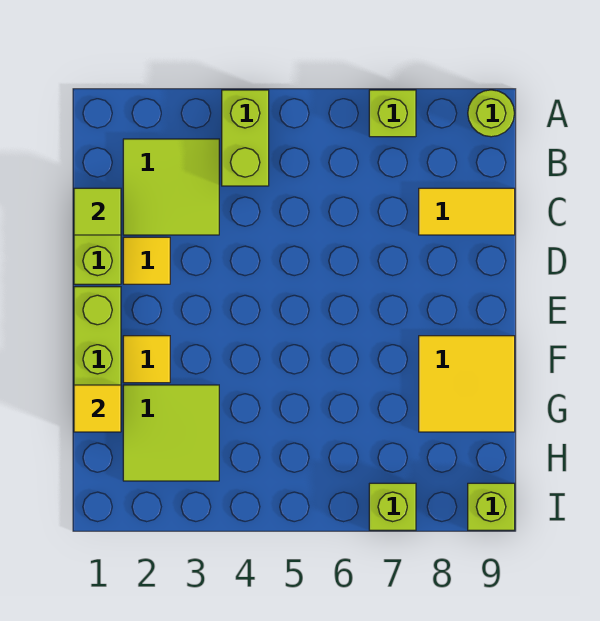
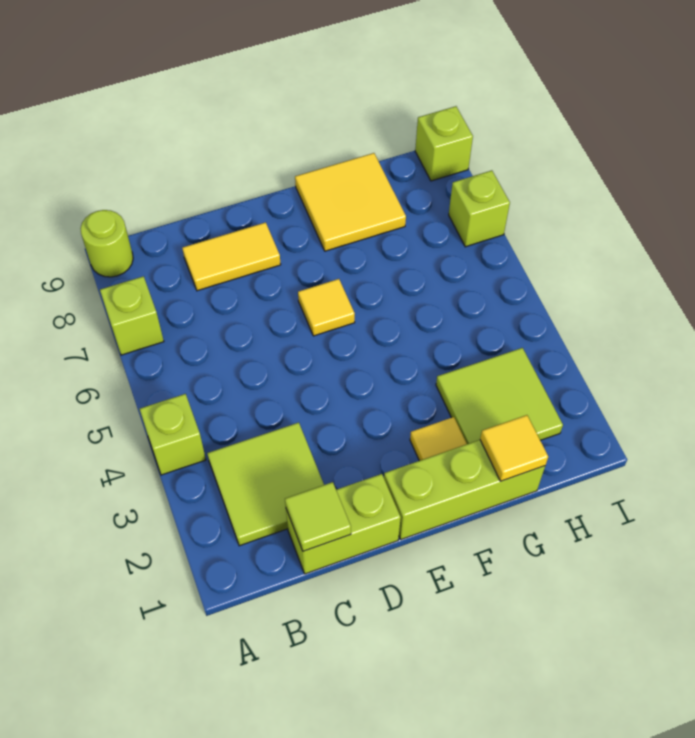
lime 1x2 brick [222,90,269,186] -> lime 1x1 brick [140,394,206,475]
yellow 1x2 tile [419,188,515,235] -> yellow 1x2 tile turned to [182,222,281,291]
yellow 1x1 tile [123,237,170,284] -> yellow 1x1 tile moved to [298,279,355,336]

